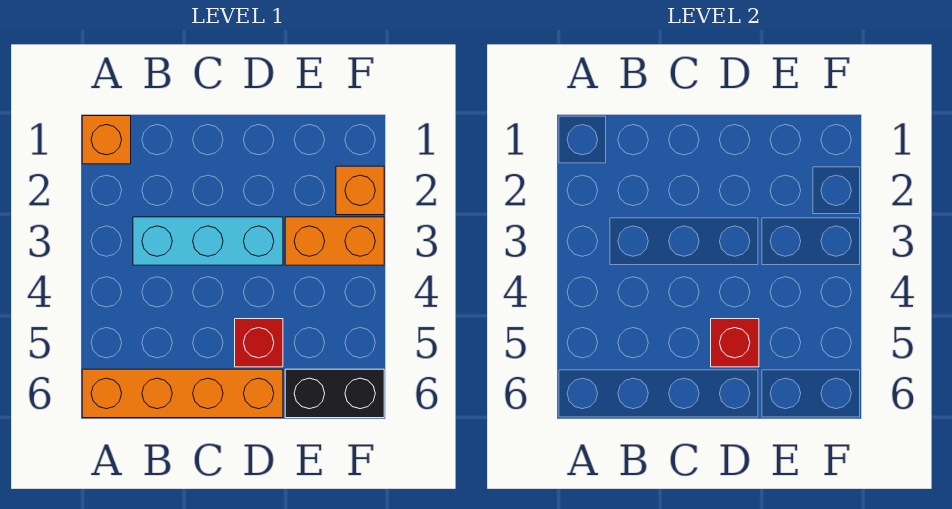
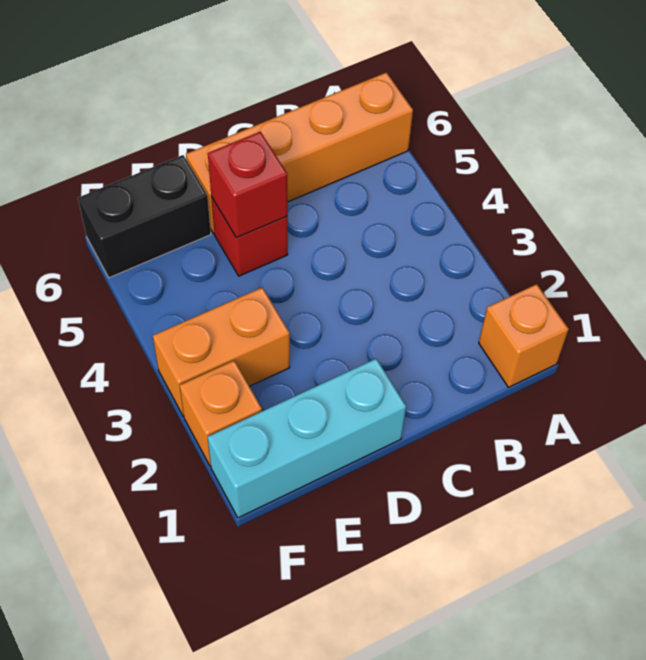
cyan 1x3 brick [133,217,283,265] -> cyan 1x3 brick moved to [208,359,406,518]

